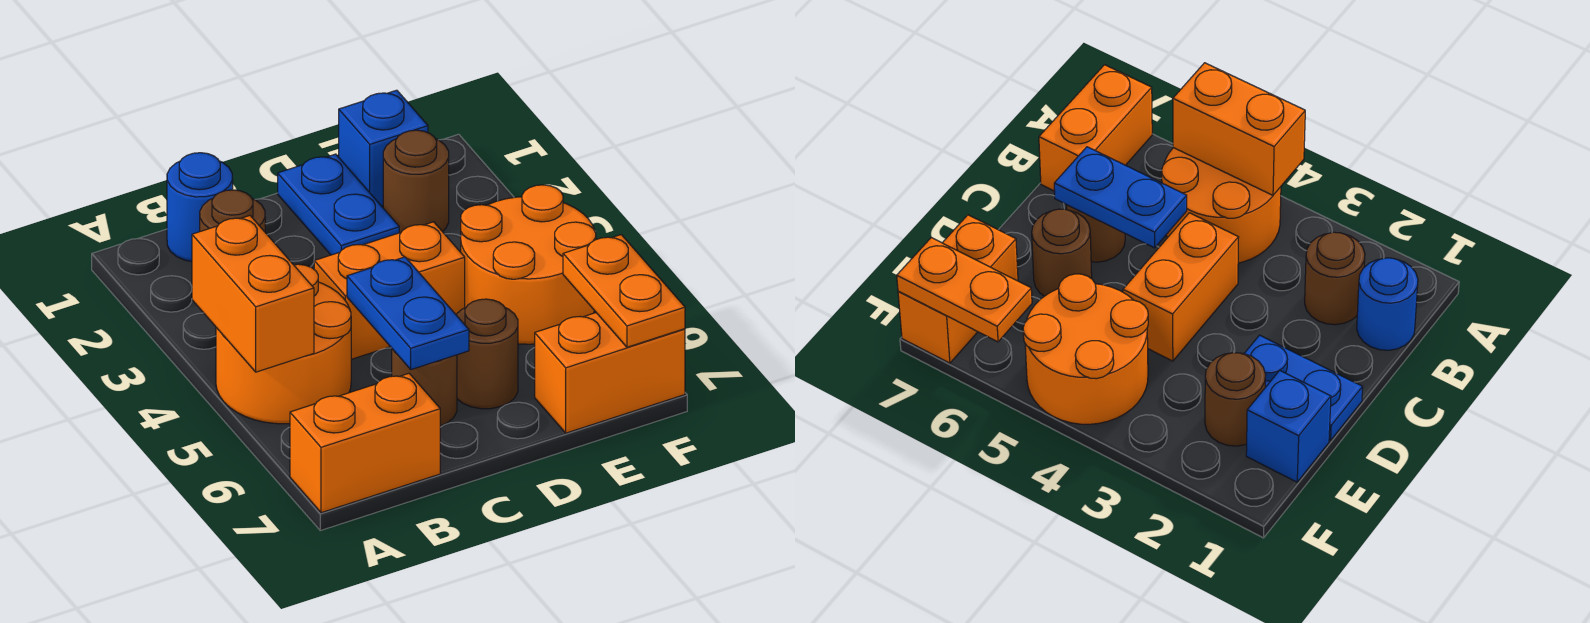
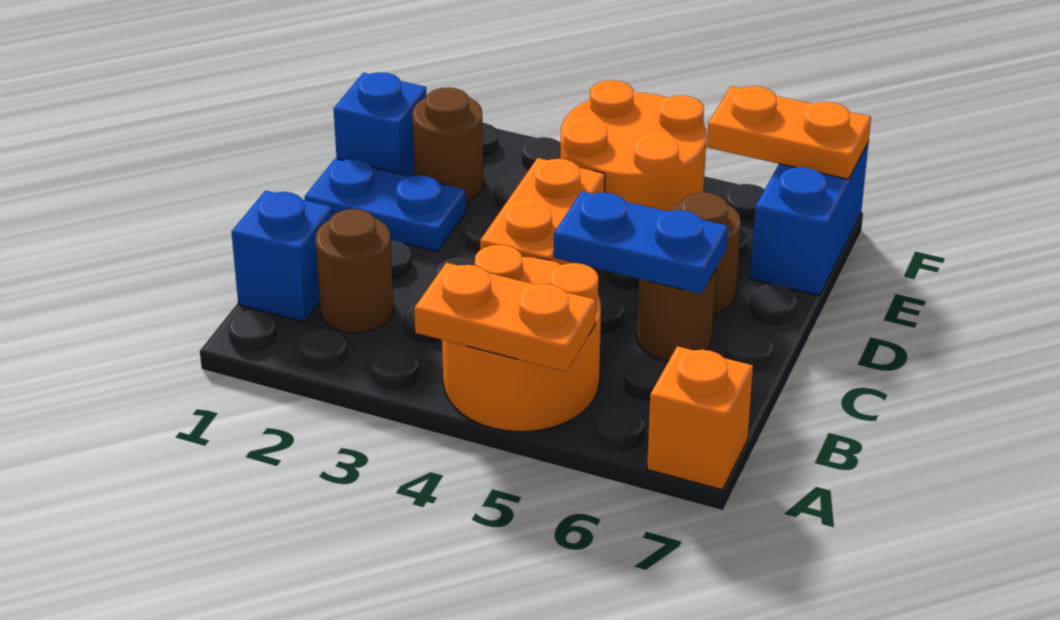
orange 1x2 brick [192,216,314,372] -> orange 1x2 plate [414,263,596,372]
orange 1x2 brick [290,373,440,513] -> orange 1x1 brick [647,346,753,490]
blue 1x1 round brick [167,153,233,262] -> blue 1x1 brick [231,191,332,322]
orange 1x2 brick [535,313,685,433] -> blue 1x2 brick [750,142,869,296]

